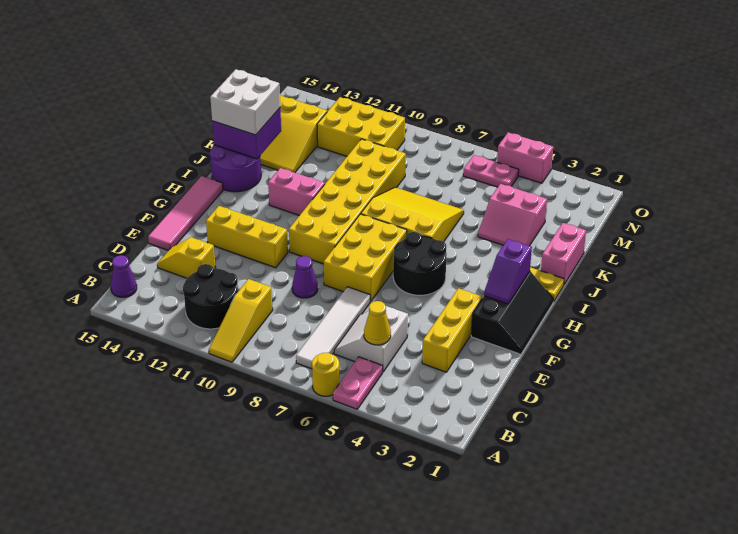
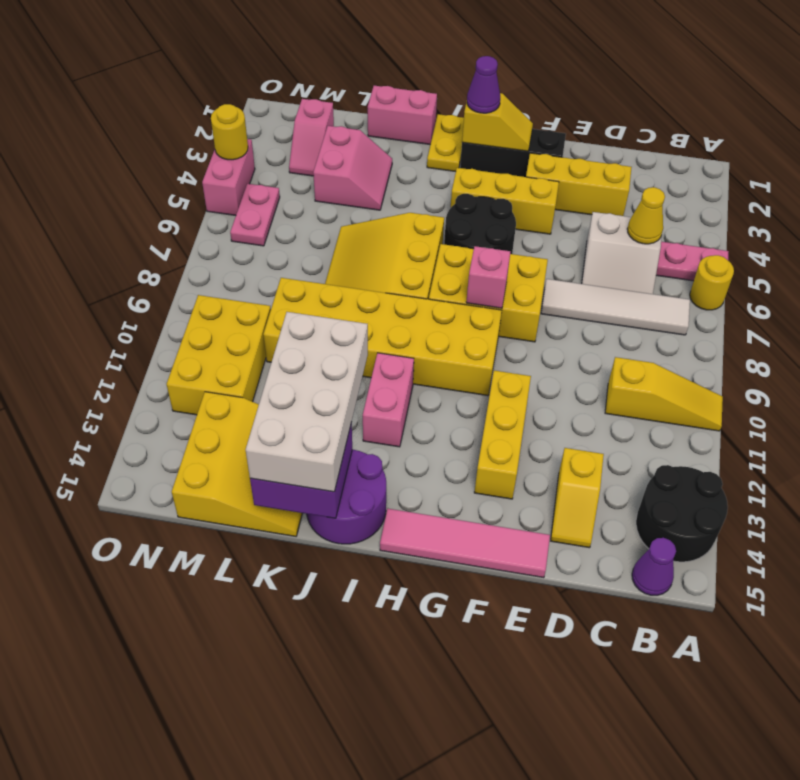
black 2x2 round brick [183,264,238,329] -> black 2x2 round brick moved to [636,465,728,562]
purple 1x1 cone [292,256,318,298] -> purple 1x1 cone moved to [467,56,500,113]
none -> yellow 1x3 brick [451,168,559,234]
purple 1x2 slope [484,239,532,304] -> yellow 1x2 slope [462,93,533,151]
none -> pink 1x1 brick [466,246,510,308]
white 2x2 brick [210,69,280,135] -> white 2x4 brick [246,312,368,492]
none -> pink 1x2 slope [289,99,334,176]
none -> yellow 1x1 round brick [211,104,248,160]

